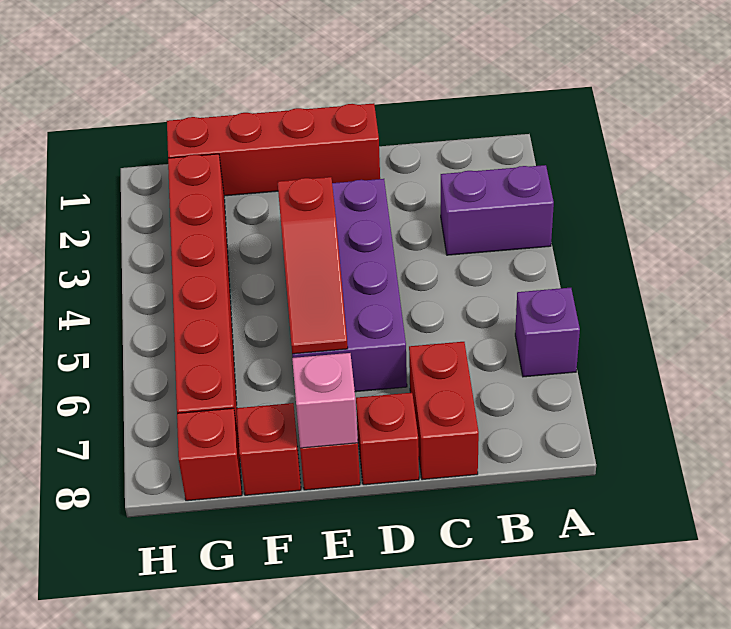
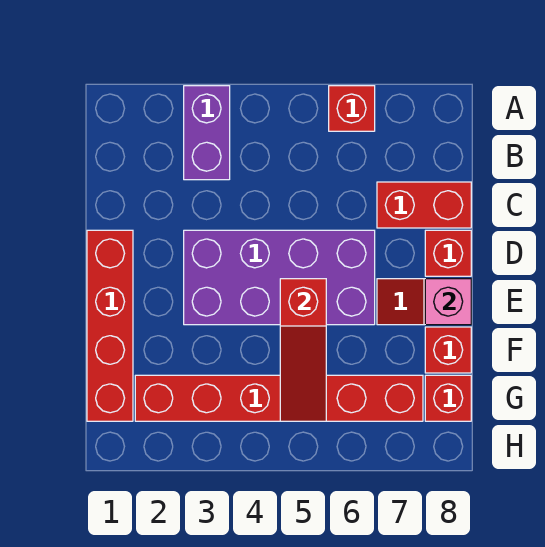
purple 1x1 brick [515,288,580,377] -> red 1x1 brick [329,86,375,131]
red 1x3 slope [278,177,348,354] -> red 1x3 slope turned to [280,279,326,421]

